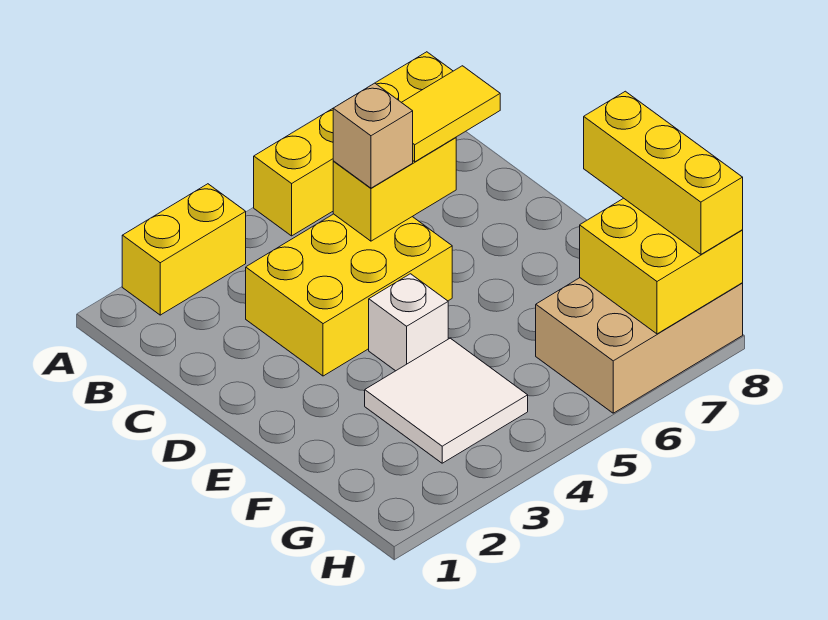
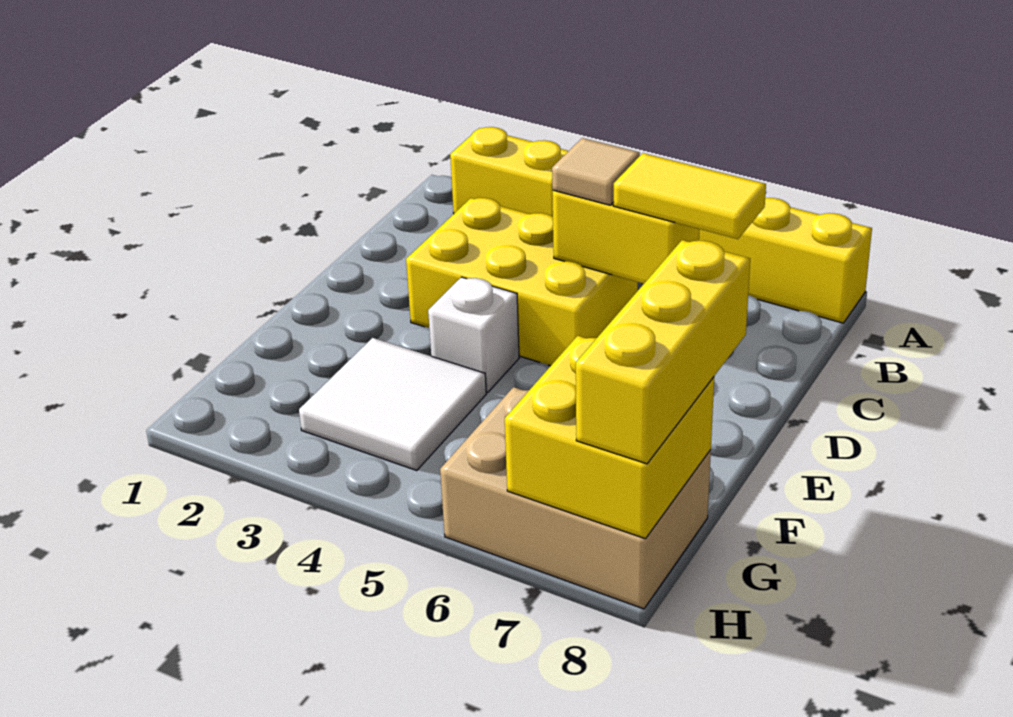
tan 1x1 brick [333,83,413,188] -> tan 1x1 tile [552,138,640,205]

